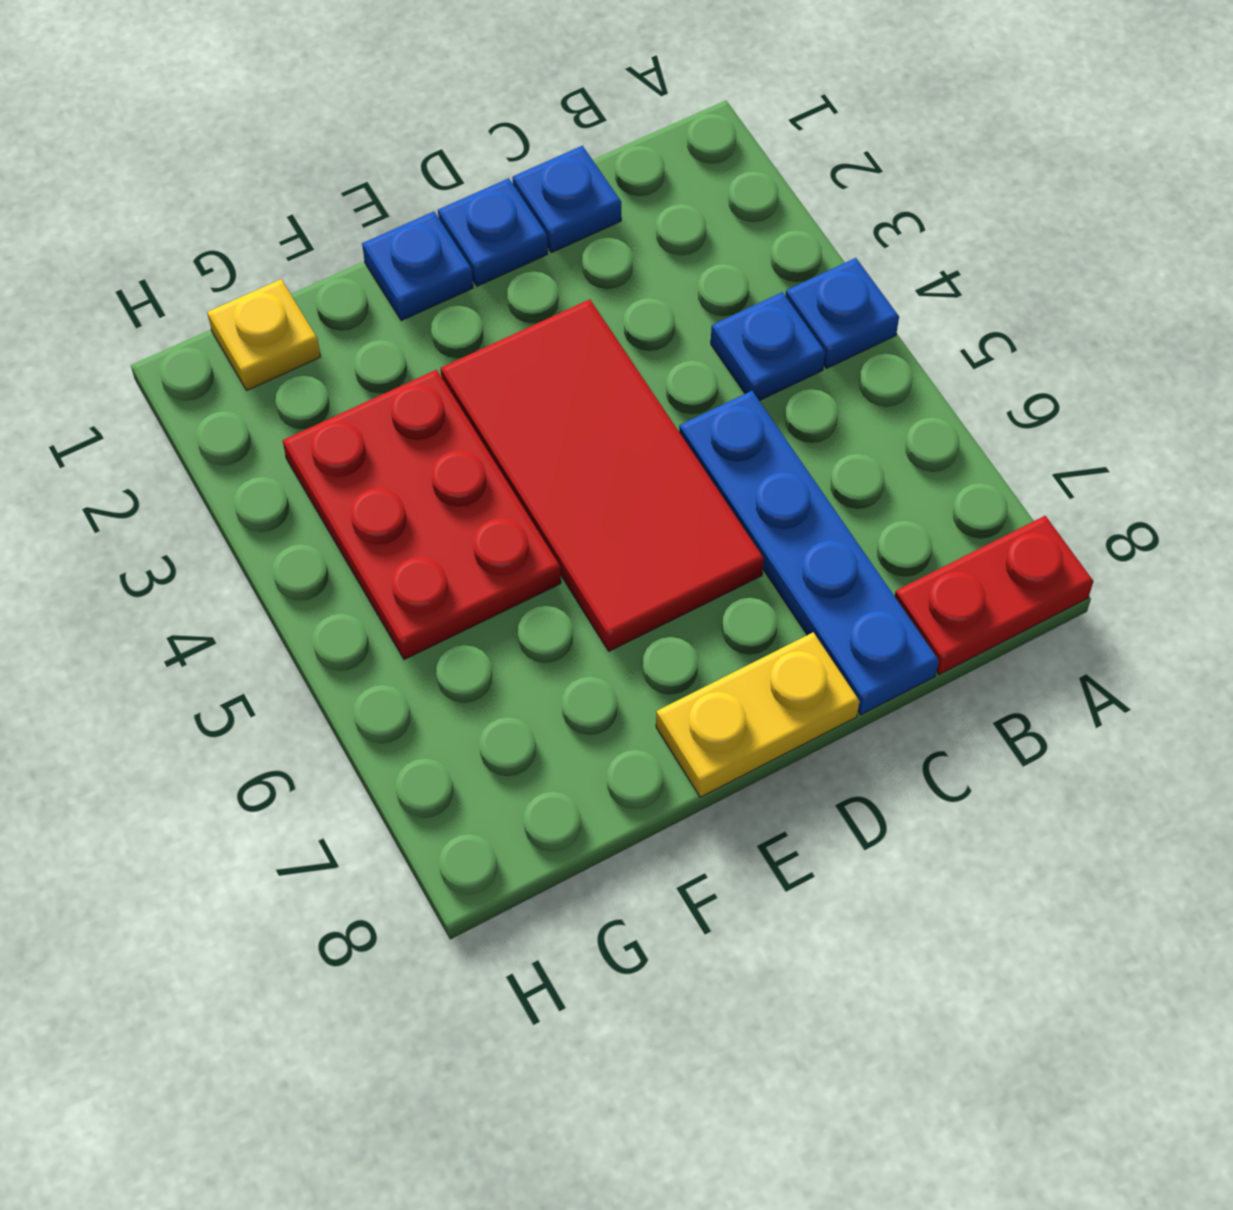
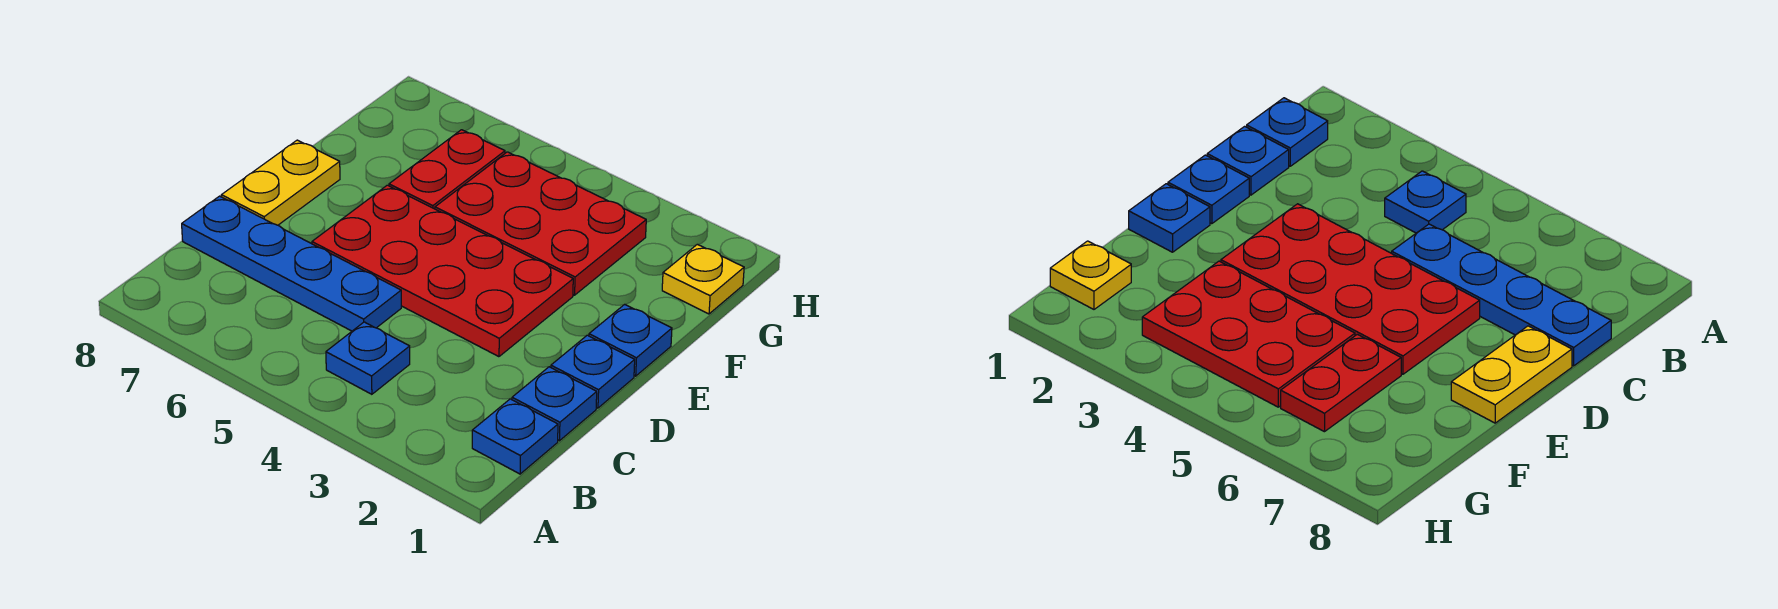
blue 1x1 plate [786,258,899,369] -> blue 1x1 plate moved to [472,399,558,474]
red 1x2 plate [895,516,1093,675] -> red 1x2 plate moved to [389,130,505,209]
red 2x4 tile [440,299,764,651] -> red 2x4 plate [312,185,573,357]

